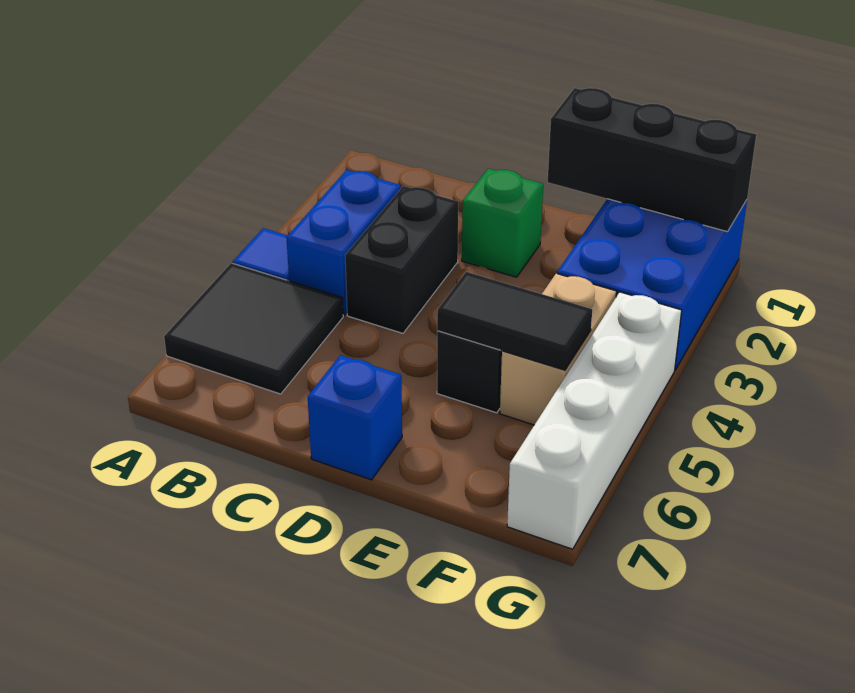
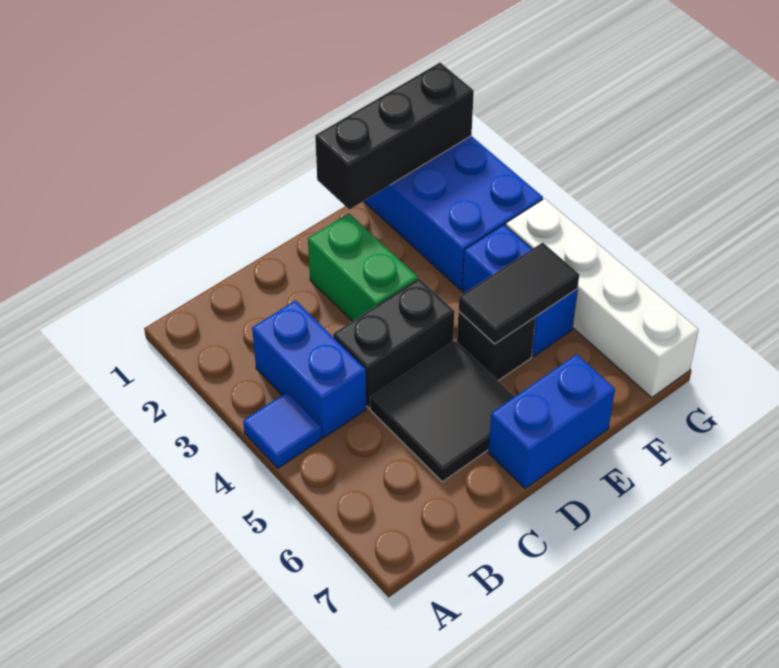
black 2x2 tile [164,263,343,394] -> black 2x2 tile moved to [370,341,515,482]
black 1x2 brick [345,186,458,333] -> black 1x2 brick turned to [333,279,455,408]
green 1x1 brick [462,169,543,277] -> green 1x2 brick [308,213,418,321]
blue 1x1 brick [308,355,402,480] -> blue 1x2 brick [488,354,615,488]
tan 1x2 brick [500,273,616,425] -> blue 1x2 brick [462,225,577,356]

